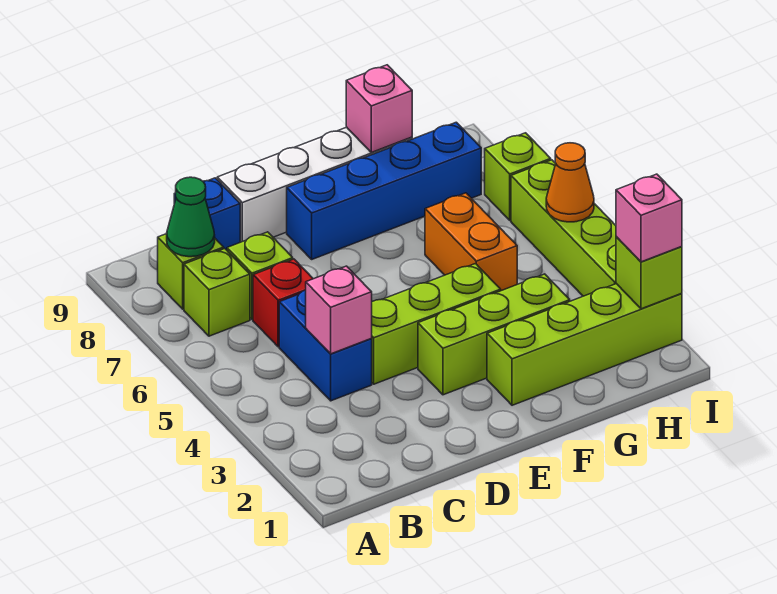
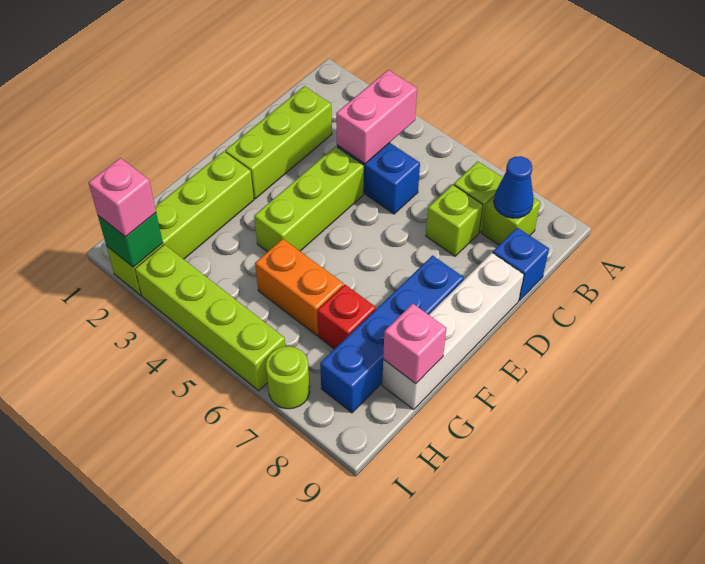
green 1x1 cone [167,177,215,257] -> blue 1x1 cone [494,156,534,218]
pink 1x1 brick [306,266,372,354] -> pink 1x2 brick [336,70,417,164]
red 1x1 brick [253,259,313,347] -> red 1x1 brick moved to [317,285,376,349]
lime 1x3 brick [418,274,570,395] -> lime 1x3 brick moved to [225,86,332,199]
lime 1x1 brick [616,237,682,309] -> green 1x1 brick [98,213,163,267]
orange 1x1 cone [546,143,594,222] -> none
lime 1x1 brick [485,133,551,220] -> lime 1x1 round brick [266,346,310,409]

